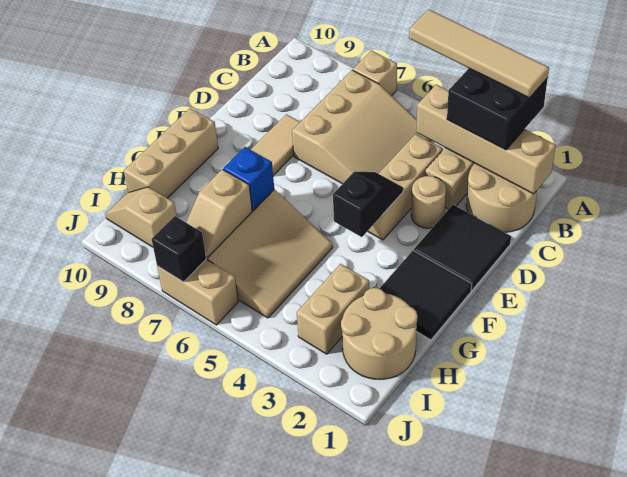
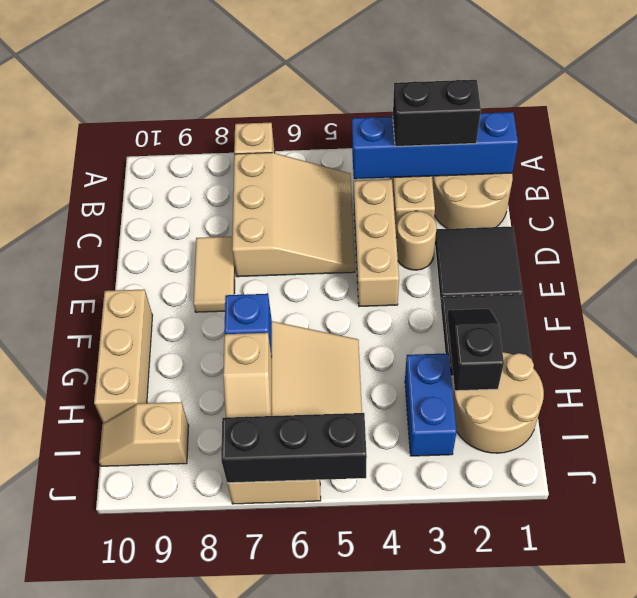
black 2x2 brick [447,69,548,150] -> black 1x2 brick [393,80,481,147]
tan 1x4 tile [409,9,549,98] -> none
tan 1x4 brick [416,84,556,194] -> blue 1x4 brick [352,112,518,179]
black 1x2 slope [333,172,403,237] -> black 1x2 slope moved to [447,309,504,391]
tan 1x2 brick [297,264,369,354] -> blue 1x2 brick [405,353,457,456]
black 1x1 brick [152,216,206,282] -> black 1x3 brick [221,413,367,483]

